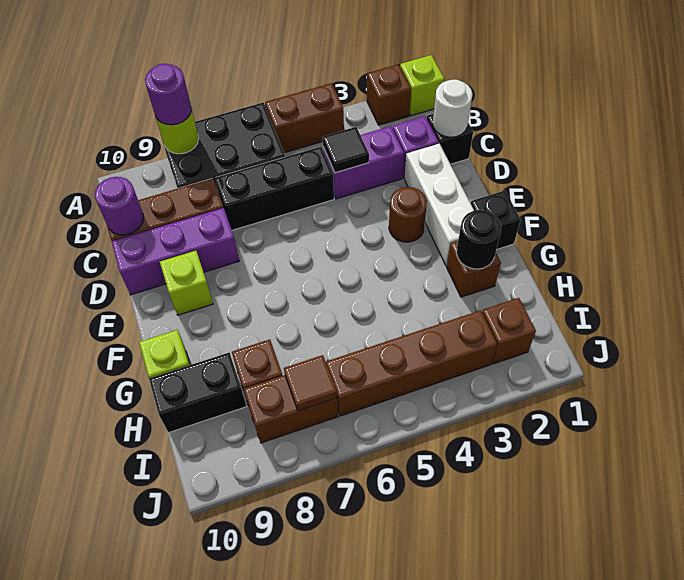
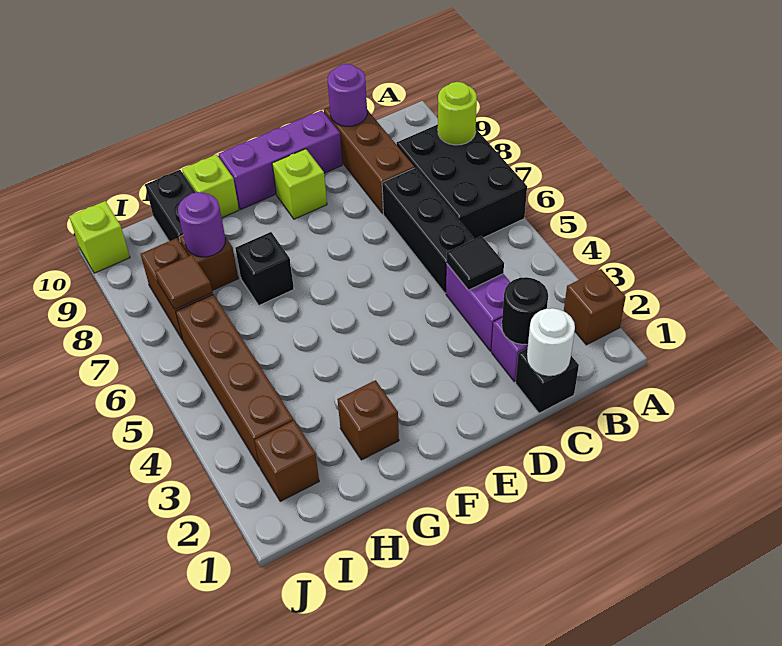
lime 1x1 brick [400,55,445,116] -> lime 1x1 brick moved to [69,201,130,273]
brown 1x2 brick [265,83,344,153] -> none
purple 1x1 round brick [145,64,191,125] -> purple 1x1 round brick moved to [178,192,225,257]
white 1x3 brick [405,144,474,266] -> none
purple 1x3 brick [112,208,239,295] -> purple 1x3 brick turned to [219,110,342,209]
brown 1x1 round brick [389,187,427,242] -> none
black 1x1 brick [471,191,521,250] -> black 1x1 brick moved to [235,232,294,305]
black 1x1 round brick [457,210,501,269] -> black 1x1 round brick moved to [502,277,548,345]

